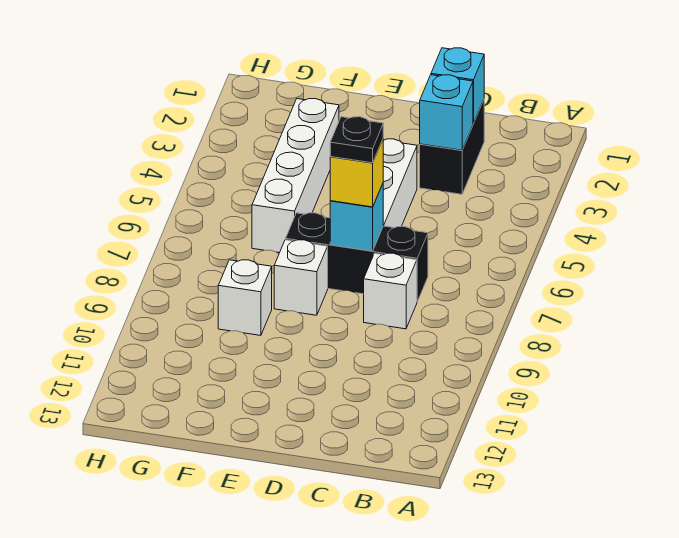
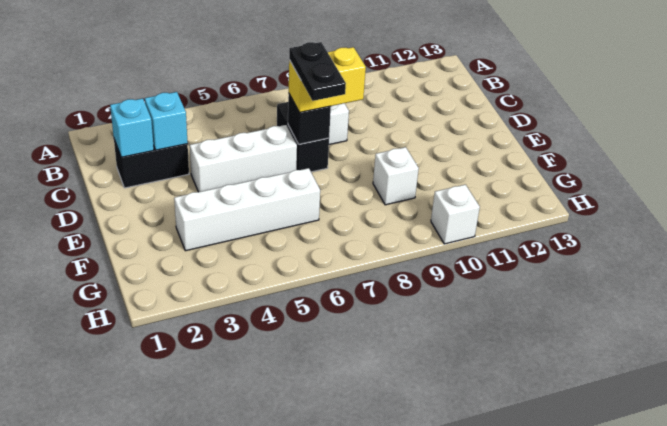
black 1x3 brick [286,213,428,302] -> black 1x2 brick [277,102,329,172]
cyan 1x1 brick [330,184,383,251] -> black 1x1 brick [288,94,331,144]
yellow 1x1 brick [330,140,383,207] -> yellow 1x2 brick [289,47,366,113]
black 1x1 plate [330,117,383,163] -> black 1x2 plate [289,42,346,101]
white 1x1 brick [274,240,328,315] -> white 1x1 brick moved to [431,185,480,244]

